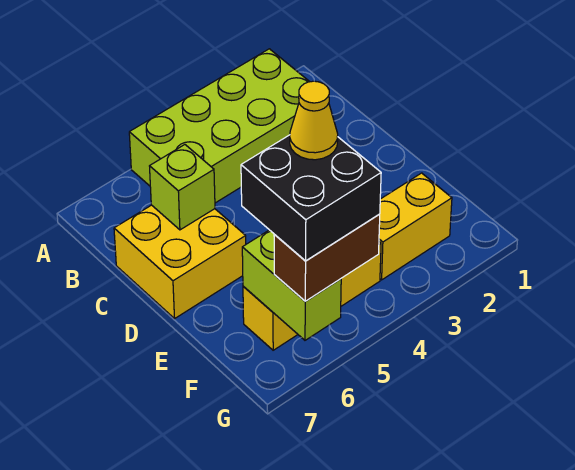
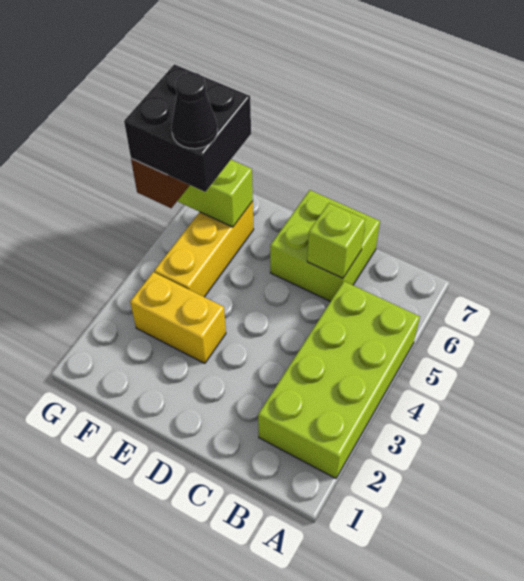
yellow 2x2 brick [114,205,246,318] -> lime 2x2 brick [270,190,380,302]
yellow 1x2 brick [379,173,452,280] -> yellow 1x2 brick turned to [130,272,226,363]
yellow 1x1 cone [290,81,338,160] -> black 1x1 cone [171,72,218,149]

